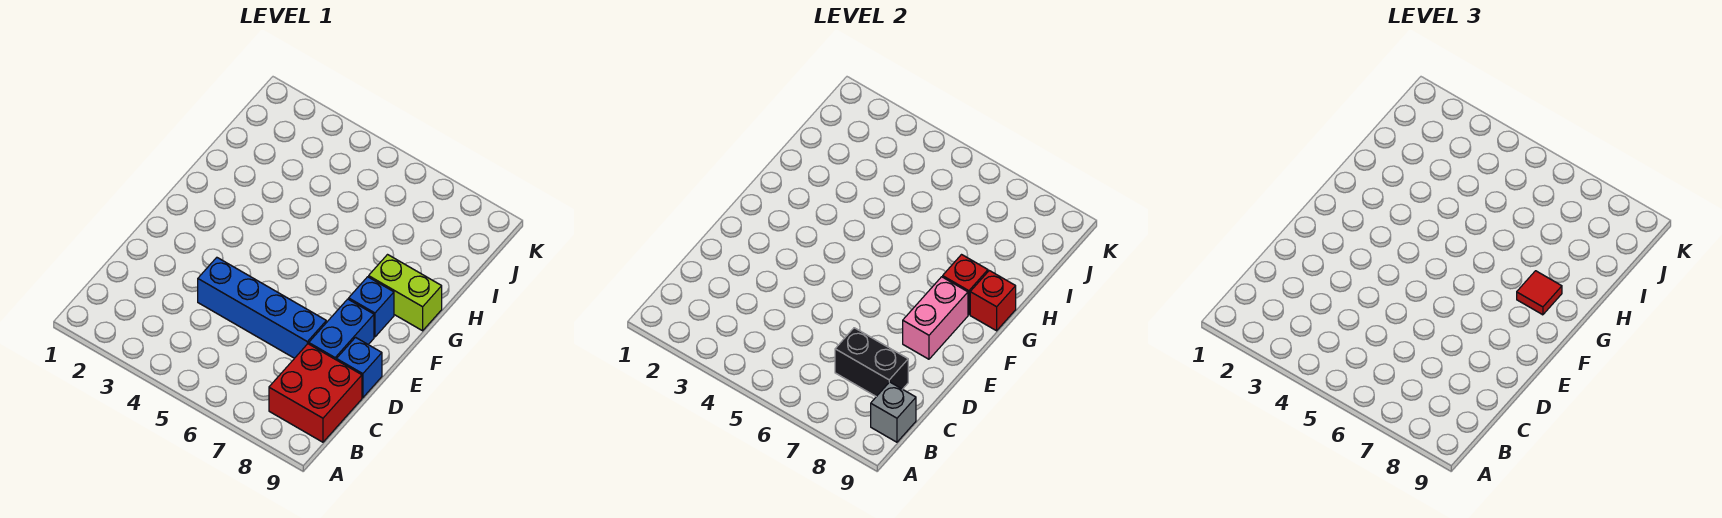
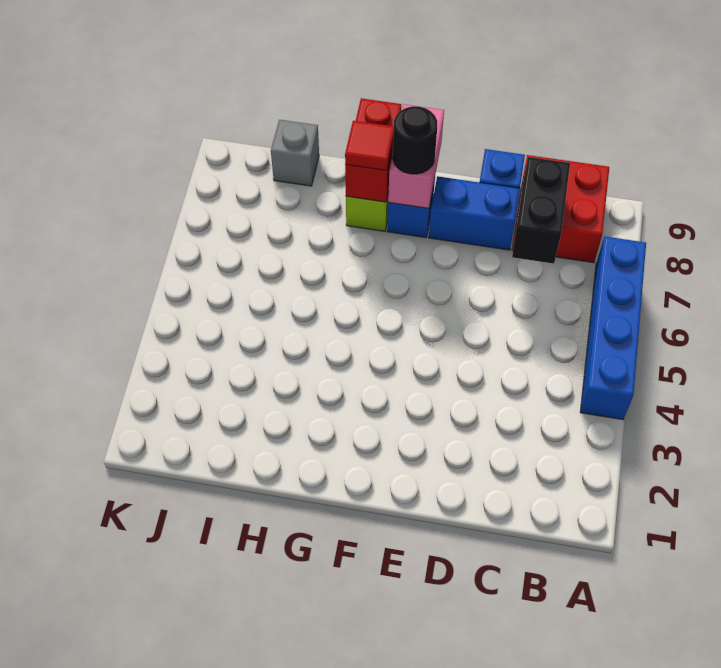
grey 1x1 brick [871,382,916,442] -> grey 1x1 brick moved to [271,120,319,186]
blue 1x4 brick [198,258,326,358] -> blue 1x4 brick moved to [580,237,646,420]
pink 1x2 brick [903,277,968,359] -> pink 1x2 brick turned to [388,104,444,208]
none -> black 1x1 round brick [393,106,437,174]

